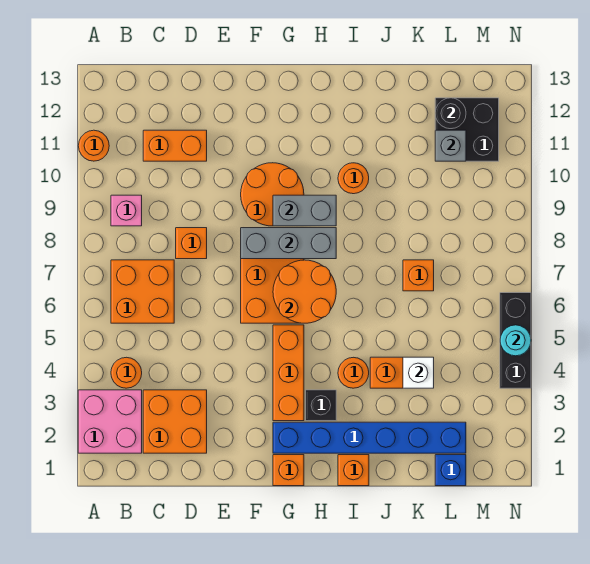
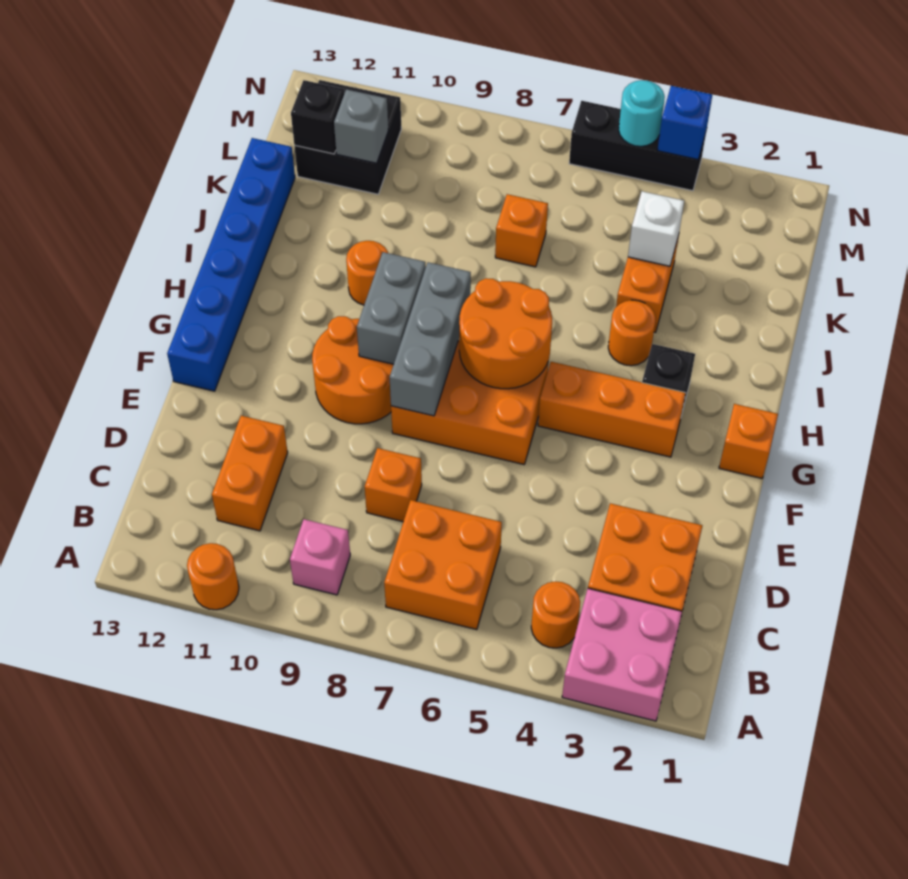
blue 1x6 brick [273,422,466,453] -> blue 1x6 brick moved to [167,138,295,391]
orange 1x1 brick [338,455,369,486] -> none
blue 1x1 brick [435,455,466,486] -> blue 1x1 brick moved to [657,86,712,160]
black 1x1 round brick [435,98,466,129] -> black 1x1 brick [291,80,344,154]

